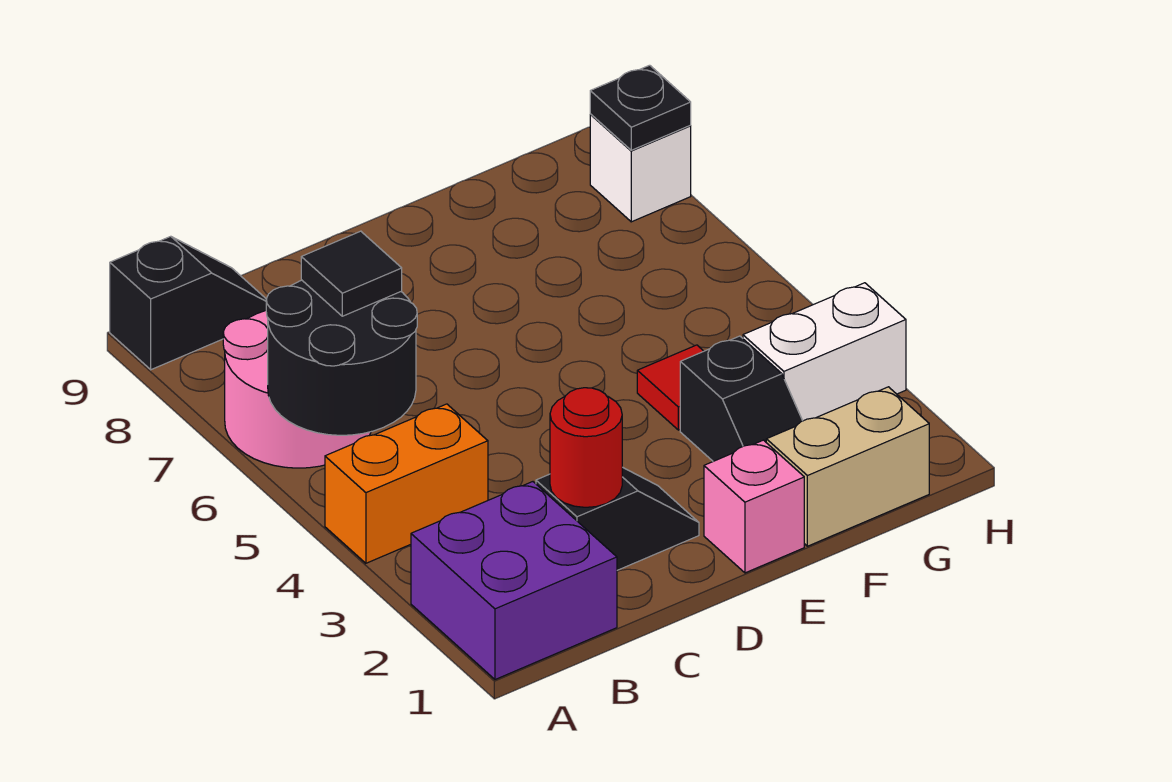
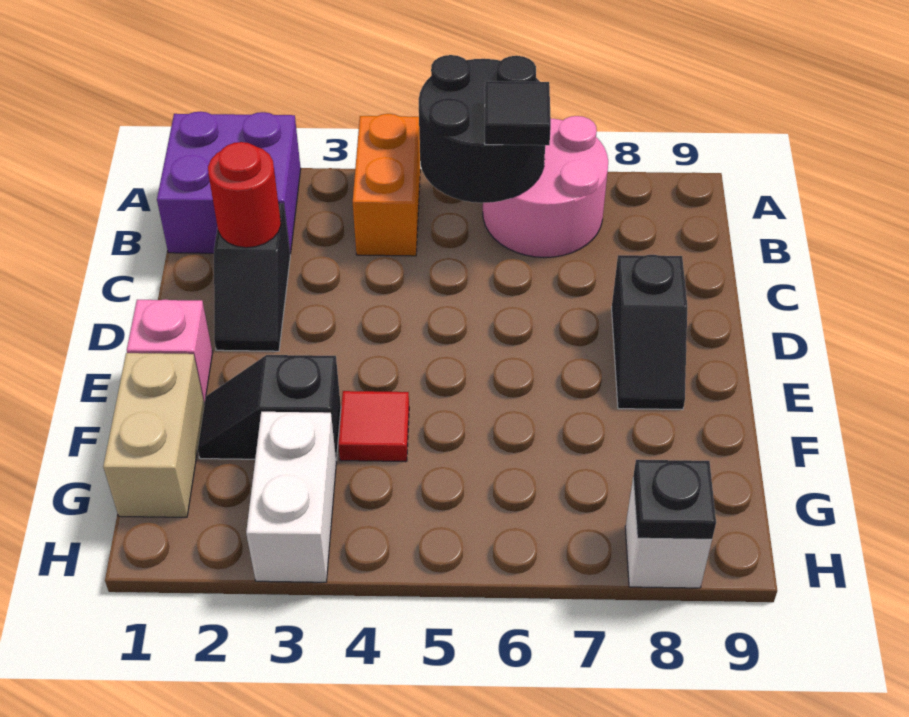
black 1x2 slope [110,236,266,370] -> black 1x2 slope moved to [612,255,687,410]

